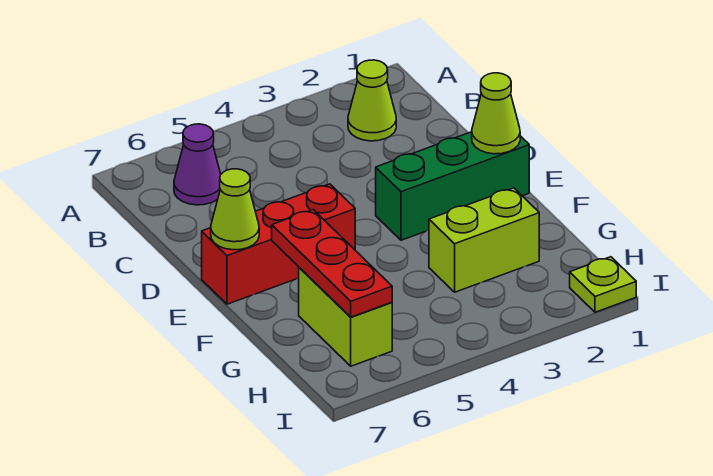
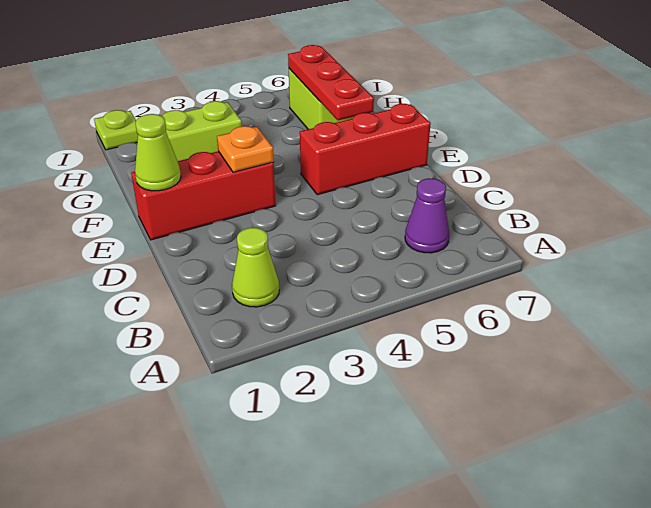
green 1x3 brick [376,132,529,240] -> red 1x3 brick [131,151,276,240]
none -> orange 1x1 plate [217,126,274,172]
lime 1x1 cone [211,169,259,250] -> none

